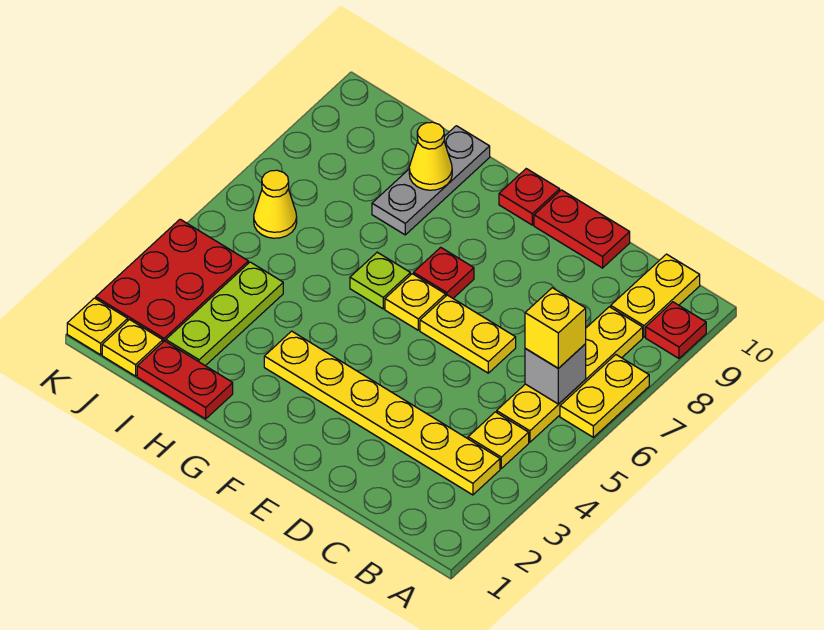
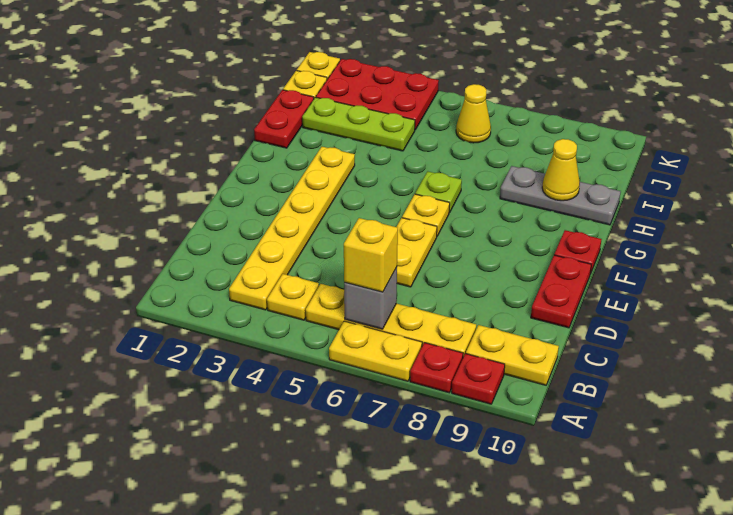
red 1x1 plate [414,247,474,298] -> red 1x1 plate moved to [410,343,463,393]

